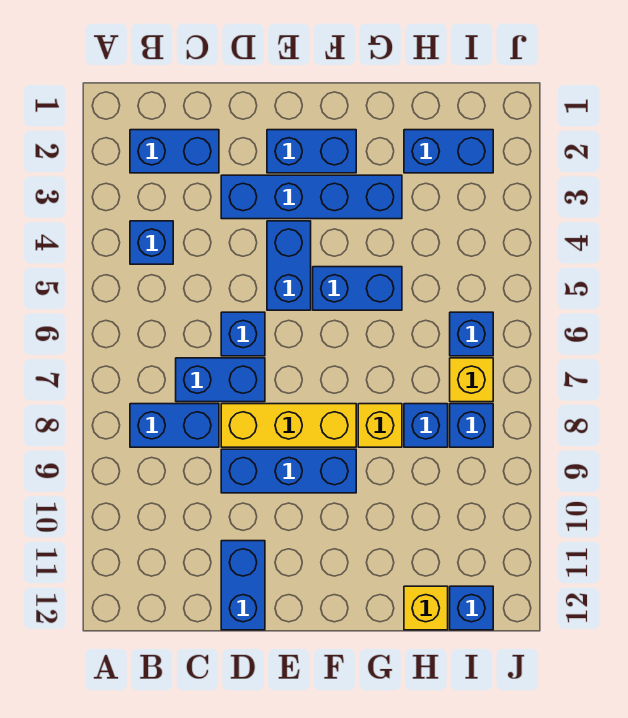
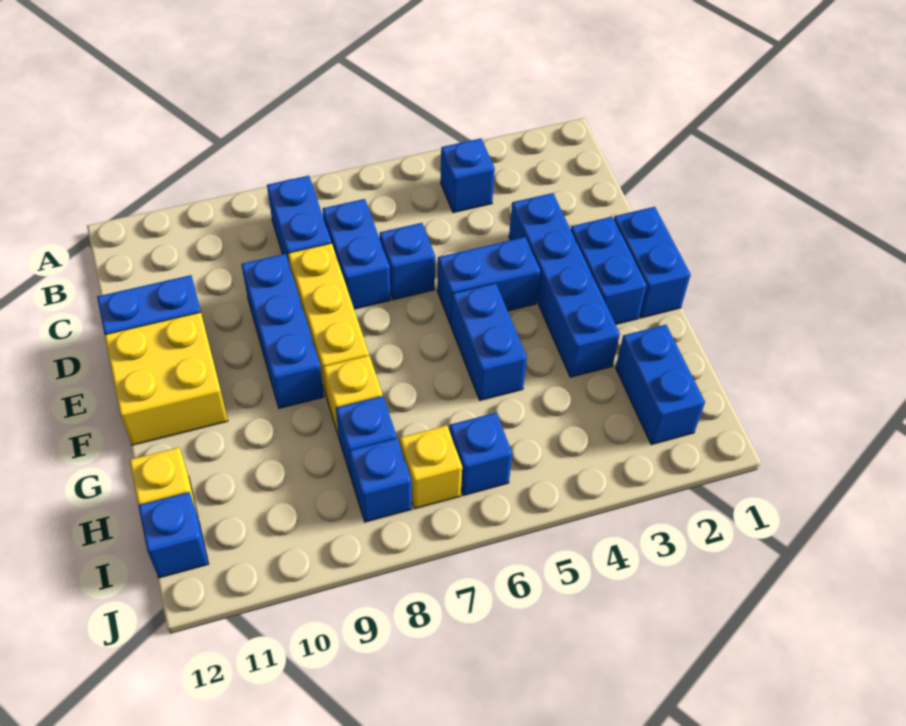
blue 1x2 brick [130,130,219,173] -> blue 1x2 brick moved to [614,207,691,318]
none -> yellow 2x2 brick [105,312,228,445]

